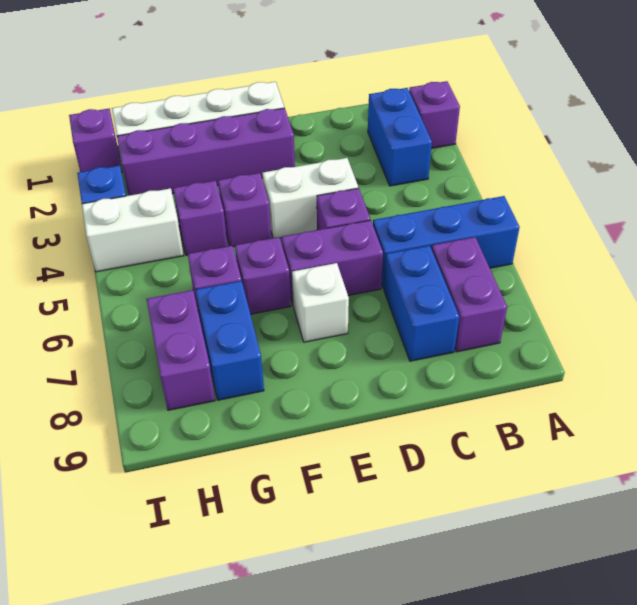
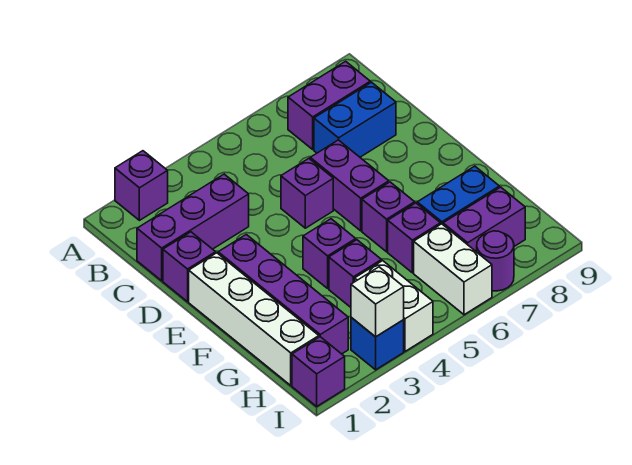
blue 1x3 brick [373,196,520,289] -> none
blue 1x2 brick [368,88,432,186] -> none
none -> purple 1x3 brick [137,174,249,281]
none -> purple 1x1 brick [163,232,216,302]
white 1x2 brick [262,158,358,238] -> white 1x2 brick moved to [414,224,492,315]
white 1x1 brick [292,263,349,342] -> white 1x1 brick moved to [351,267,404,337]
none -> purple 1x1 round brick [477,231,514,291]

